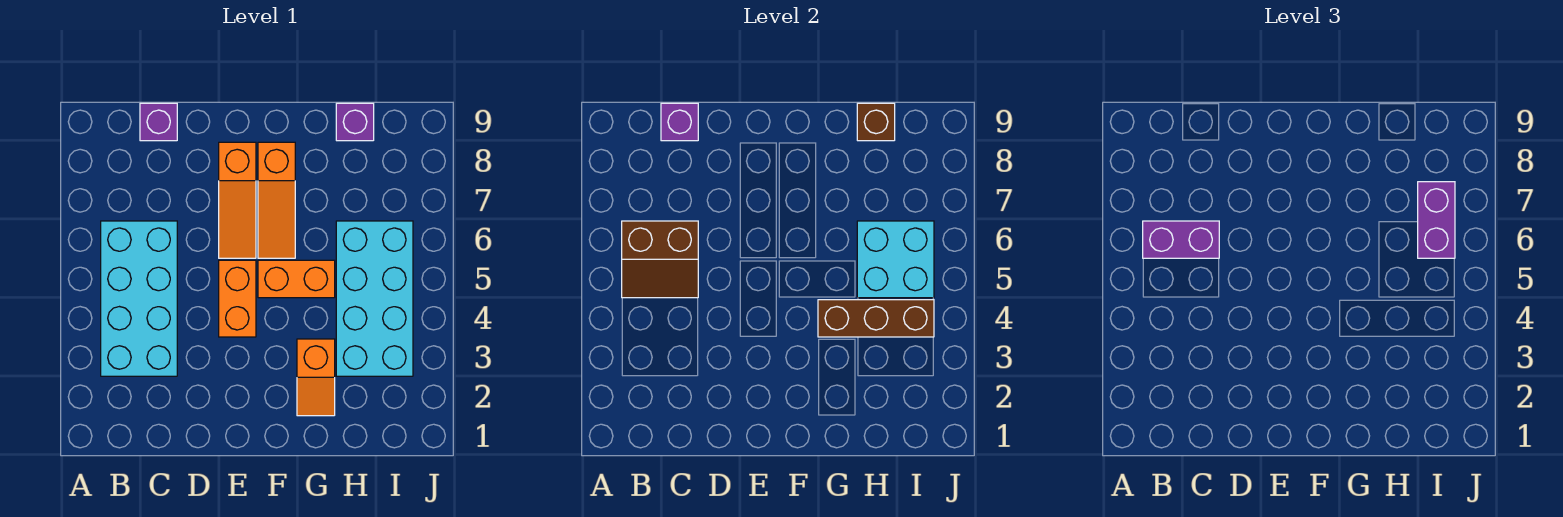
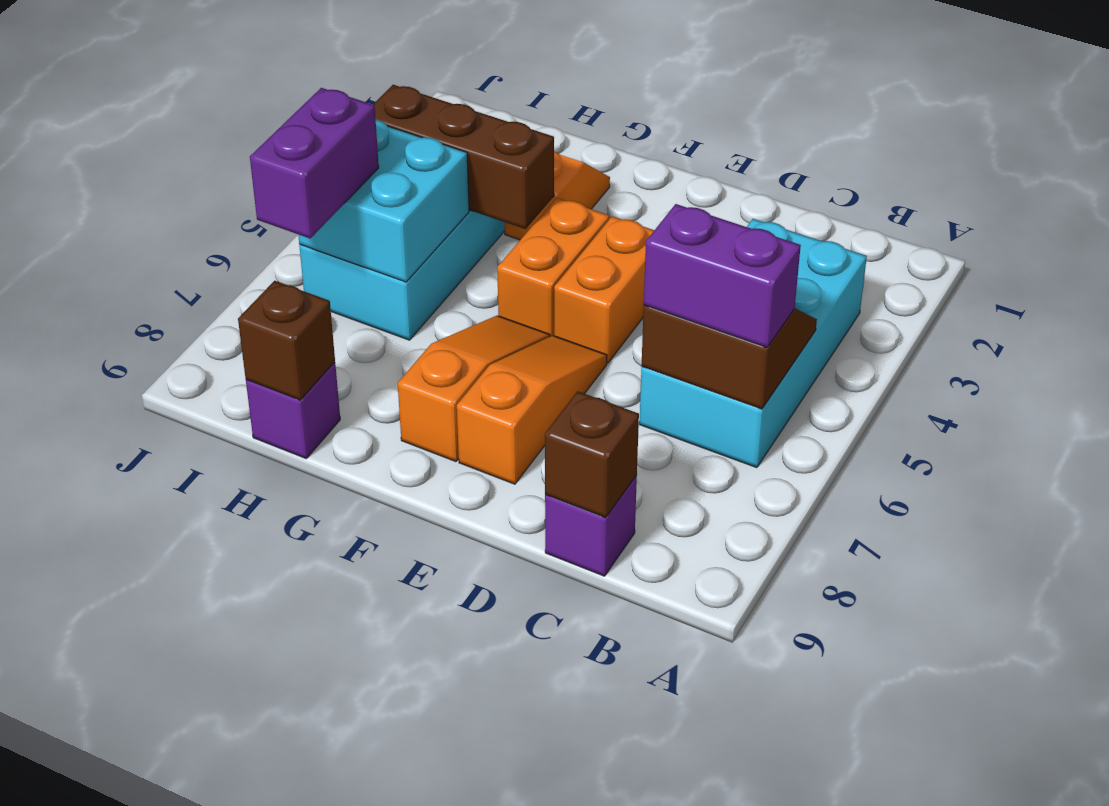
purple 1x1 brick [661,103,698,141] -> brown 1x1 brick [545,391,639,518]
orange 1x2 brick [258,260,335,298] -> orange 1x2 brick turned to [497,198,609,336]

